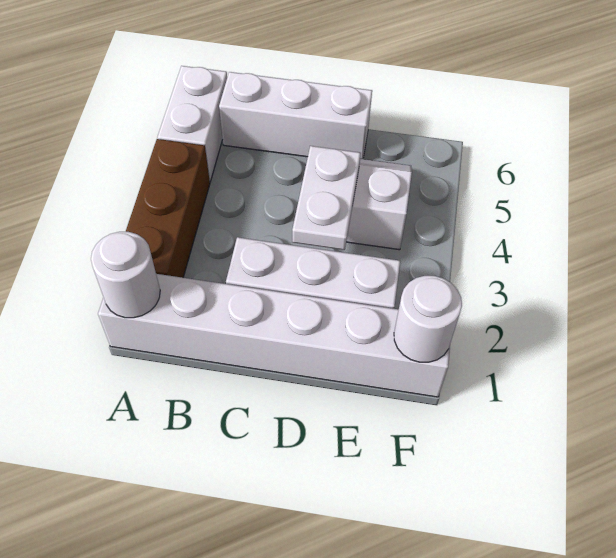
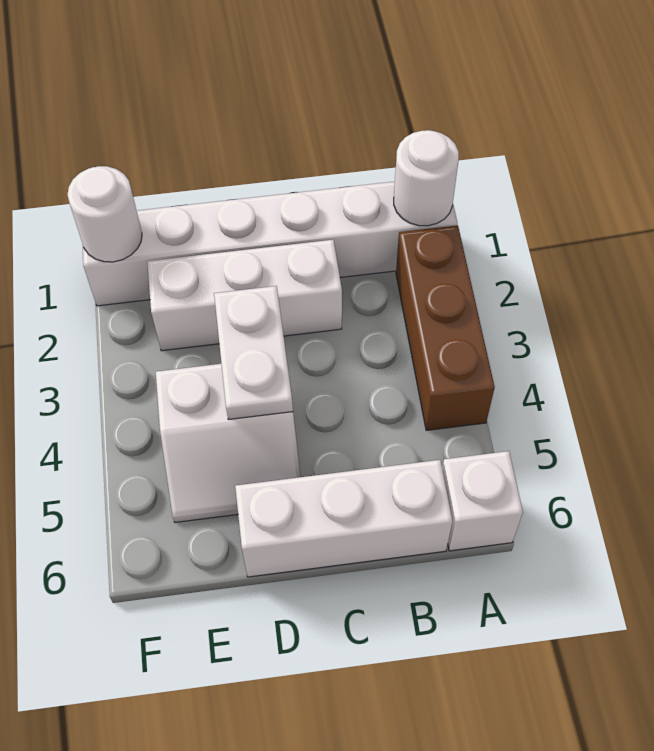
white 1x2 brick [157,66,227,182] -> white 1x1 brick [442,451,523,551]

